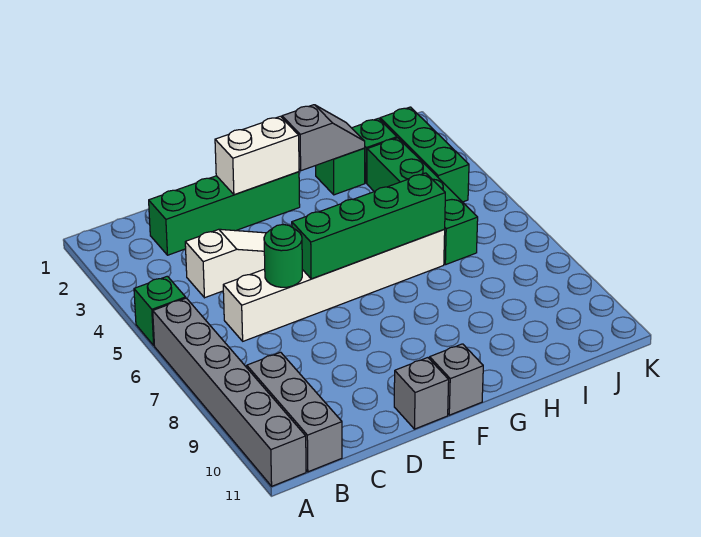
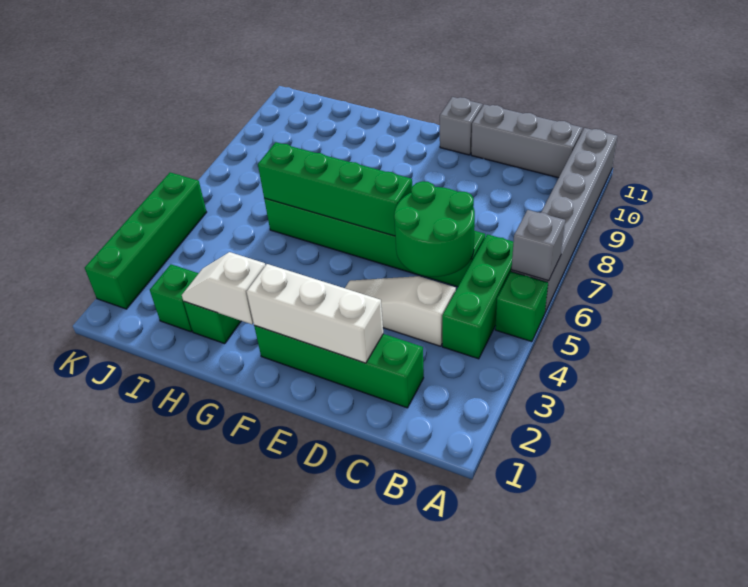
grey 1x3 brick [247,352,342,472] -> grey 1x3 brick turned to [471,104,583,178]
white 1x6 brick [223,230,445,341] -> green 1x6 brick [264,198,485,287]
green 1x1 round brick [264,225,302,287] -> green 2x2 round brick [394,181,475,277]
white 1x2 brick [215,116,299,195] -> white 1x3 brick [247,264,383,363]
grey 1x1 brick [430,344,483,415] -> grey 1x1 brick moved to [512,210,565,281]
grey 1x2 slope [282,105,365,171] -> white 1x2 slope [182,252,266,324]
green 1x4 brick [367,138,478,265] -> green 1x4 brick moved to [85,172,207,309]
green 1x3 brick [380,107,469,202] -> green 1x3 brick moved to [442,234,513,359]

